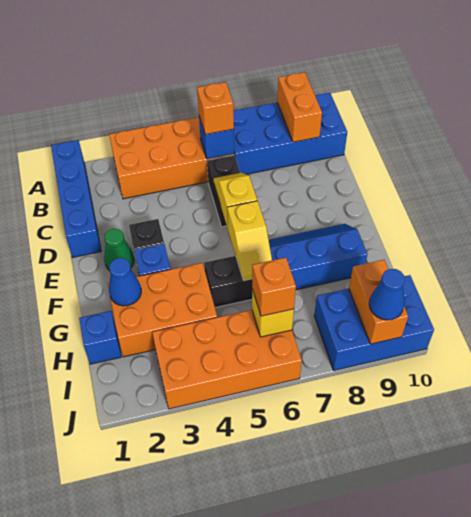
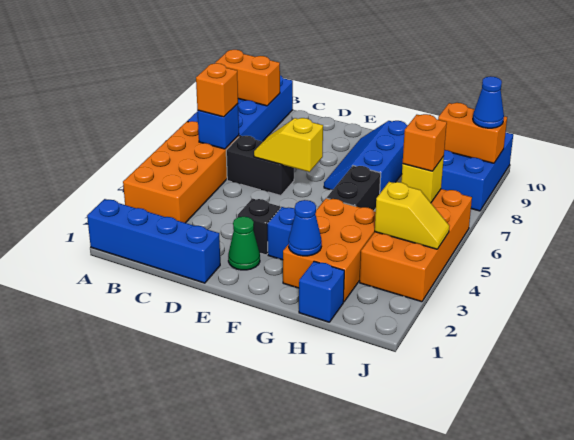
yellow 1x2 slope [227,201,272,281] -> yellow 1x2 slope moved to [375,182,449,249]

